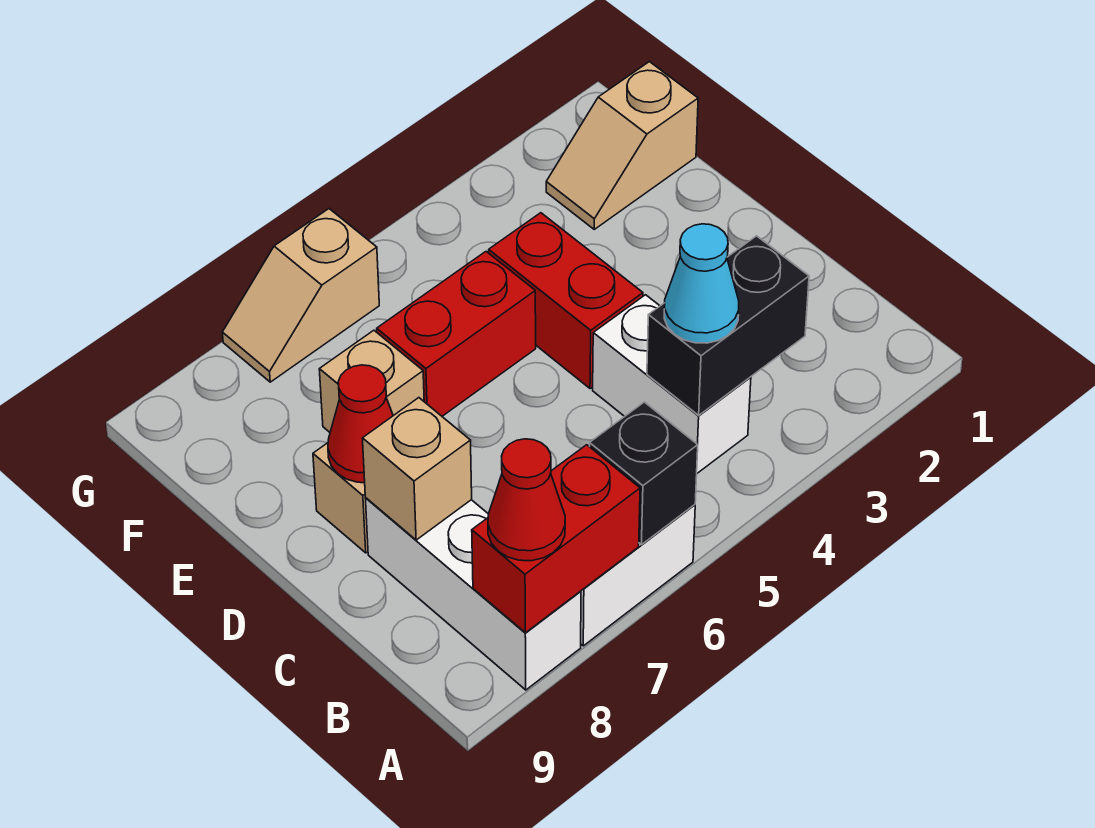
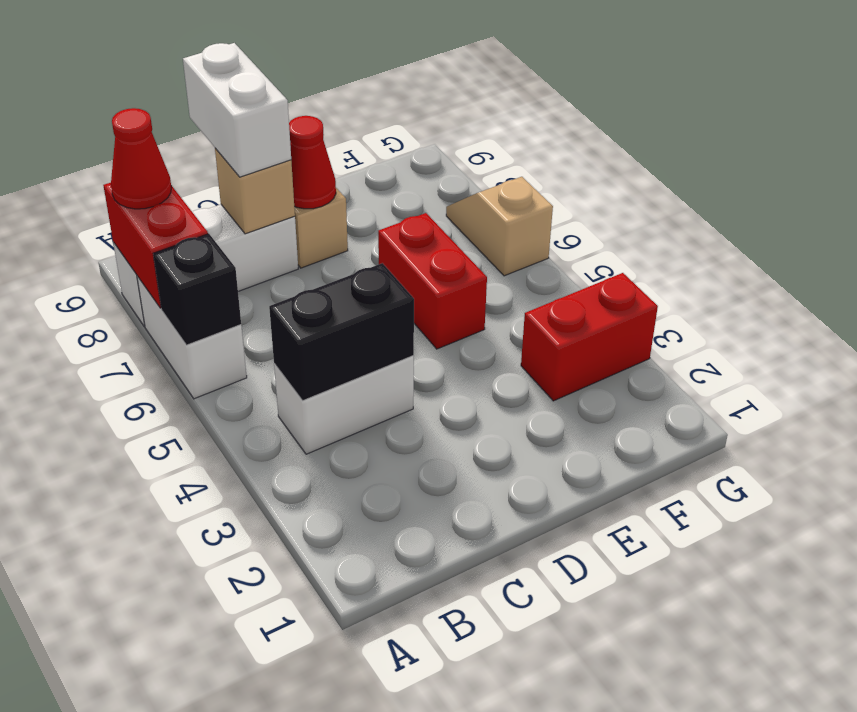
black 1x2 brick [647,236,809,415] -> black 1x2 brick turned to [269,263,414,401]
cyan 1x1 cone [664,224,739,343] -> none
none -> white 1x2 brick [183,43,291,177]
red 1x2 brick [489,213,643,389] -> red 1x2 brick moved to [521,273,658,401]
tan 1x1 brick [319,330,424,432] -> none
tan 1x2 slope [546,62,698,229] -> none

